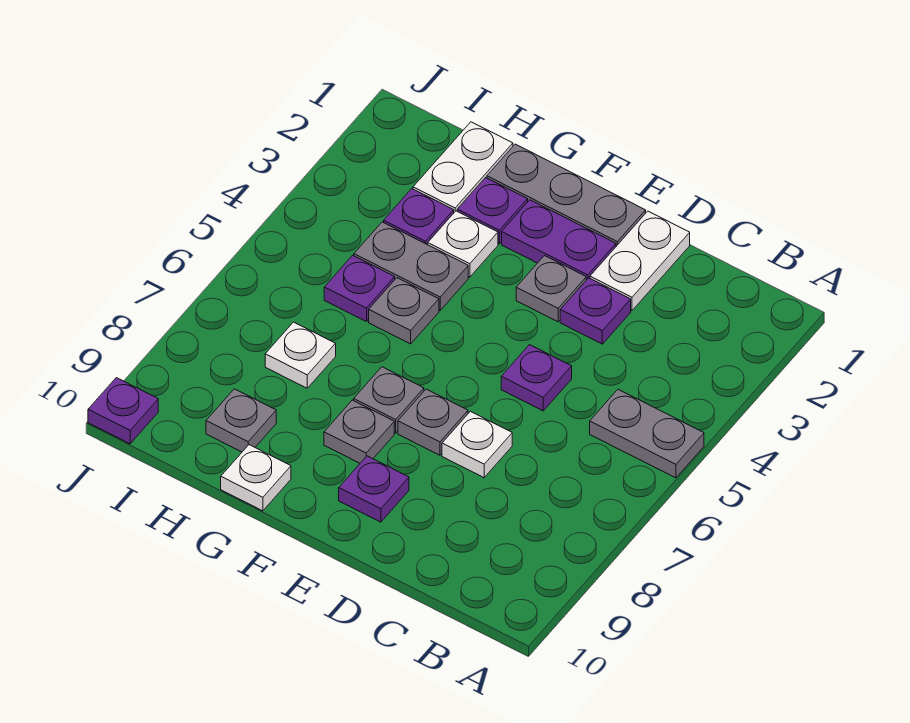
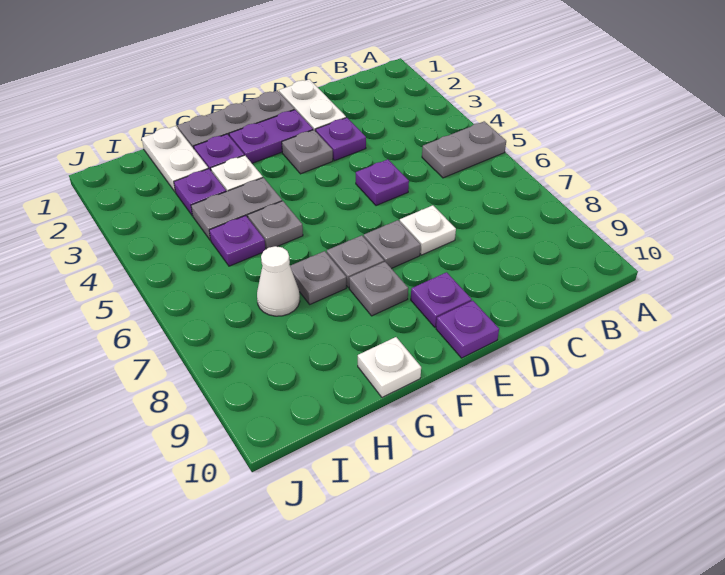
white 1x1 plate [265,322,336,388] -> white 1x1 cone [257,246,300,316]
grey 1x1 plate [206,389,276,452] -> grey 1x1 plate moved to [290,251,346,304]
purple 1x1 plate [88,378,158,444] -> purple 1x1 plate moved to [436,301,499,358]

